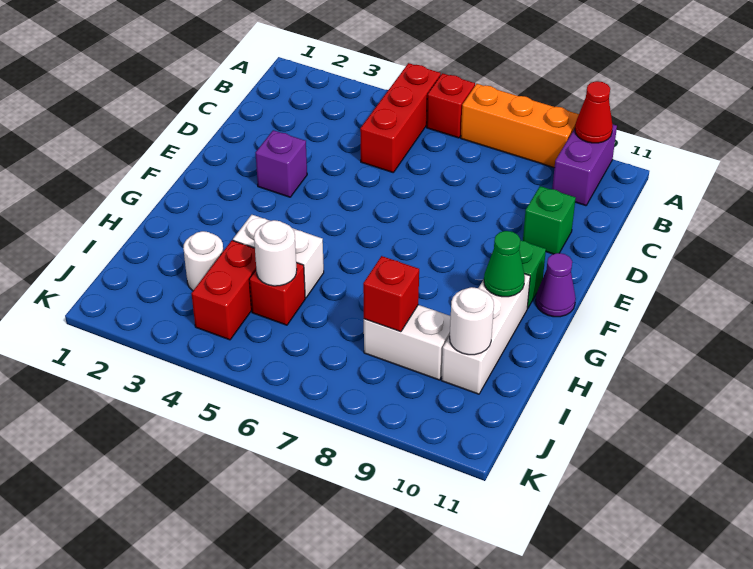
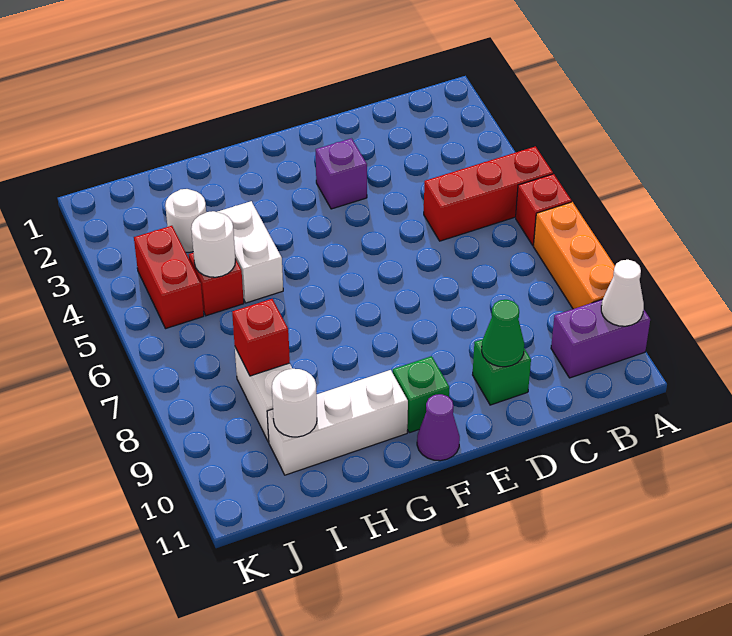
red 1x1 cone [575,81,613,143] -> white 1x1 cone [601,260,644,326]
green 1x1 cone [484,231,525,297] -> green 1x1 cone moved to [482,300,524,367]
red 1x2 brick [191,240,256,340] -> red 1x2 brick turned to [134,226,204,329]

